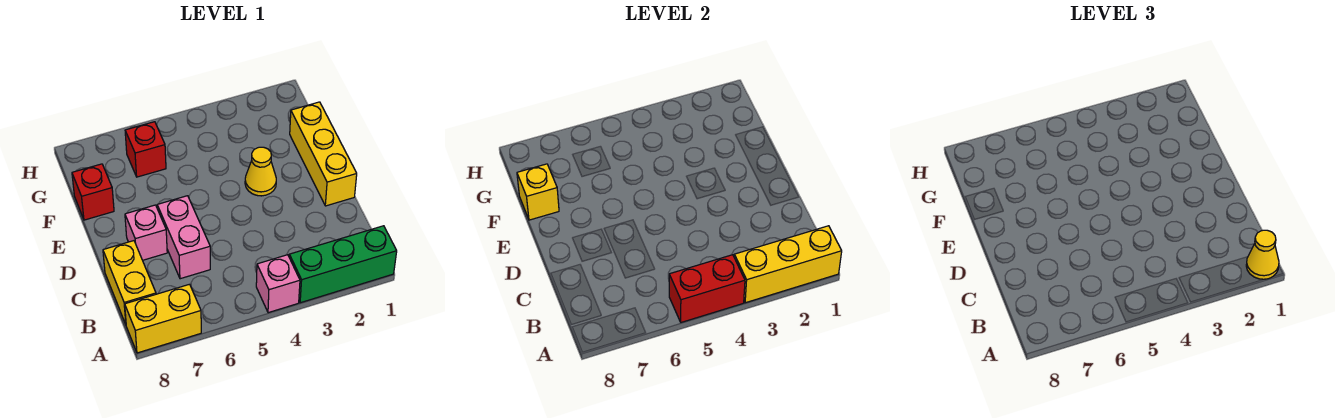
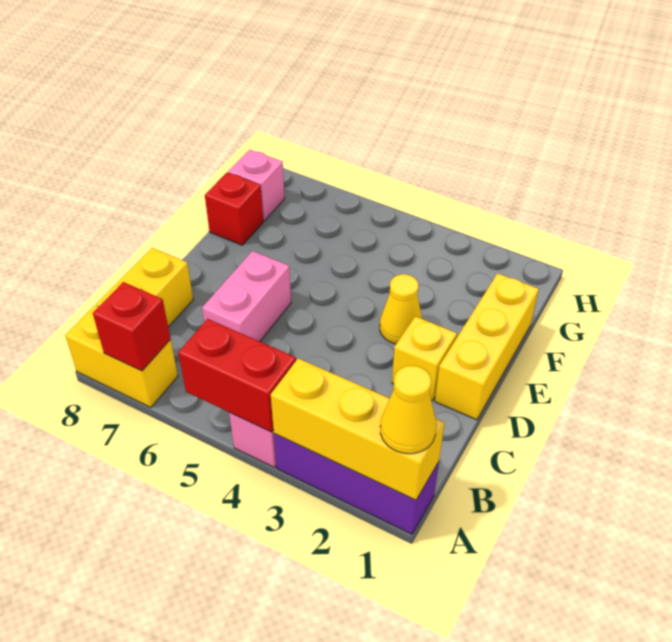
green 1x3 brick [289,226,397,303] -> purple 1x3 brick [274,434,439,534]
pink 1x1 brick [125,205,167,260] -> pink 1x1 brick moved to [228,150,285,221]
yellow 1x1 brick [517,164,559,220] -> yellow 1x1 brick moved to [392,316,457,401]
red 1x1 brick [125,122,166,177] -> red 1x1 brick moved to [93,282,170,371]

